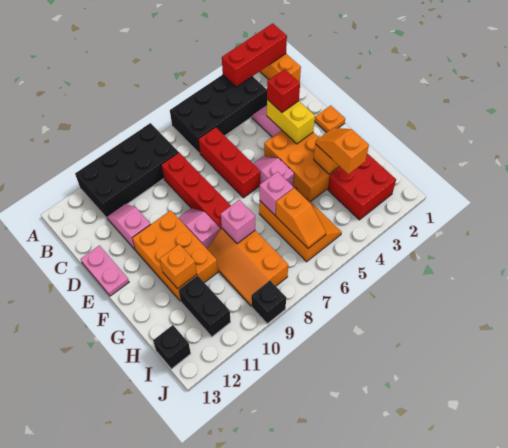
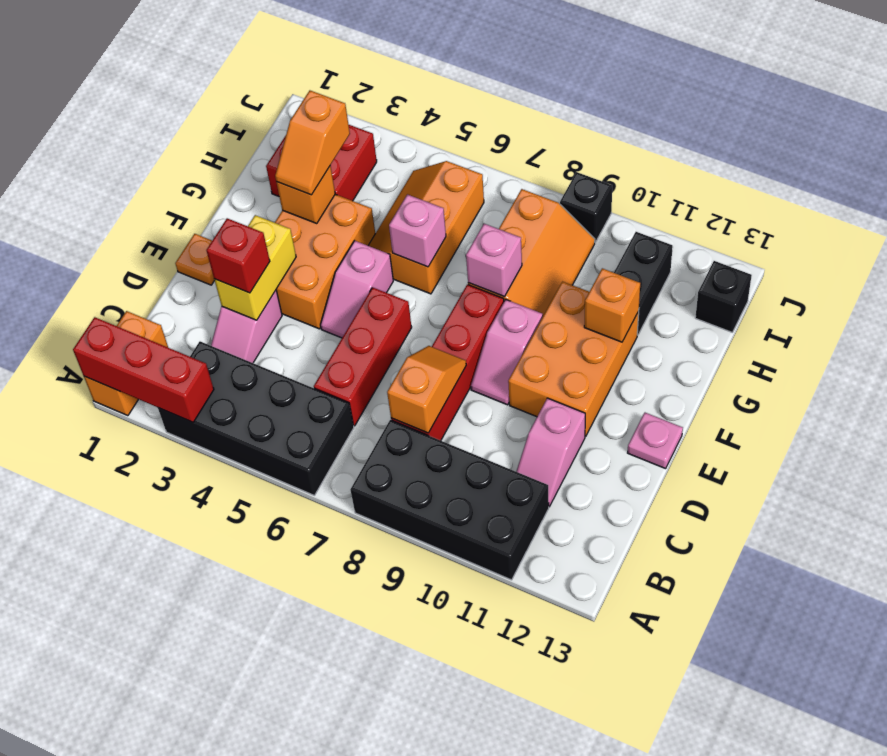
pink 1x2 plate [81,246,129,296] -> pink 1x1 plate [628,413,683,469]
orange 1x2 slope [276,188,326,248] -> orange 1x2 slope moved to [387,346,466,433]

